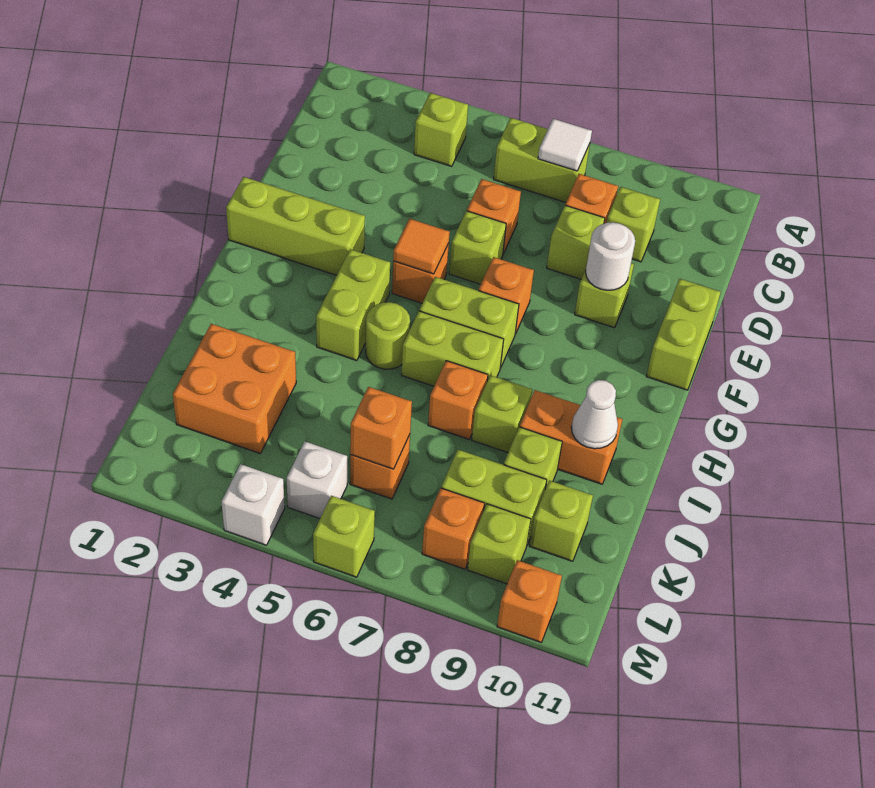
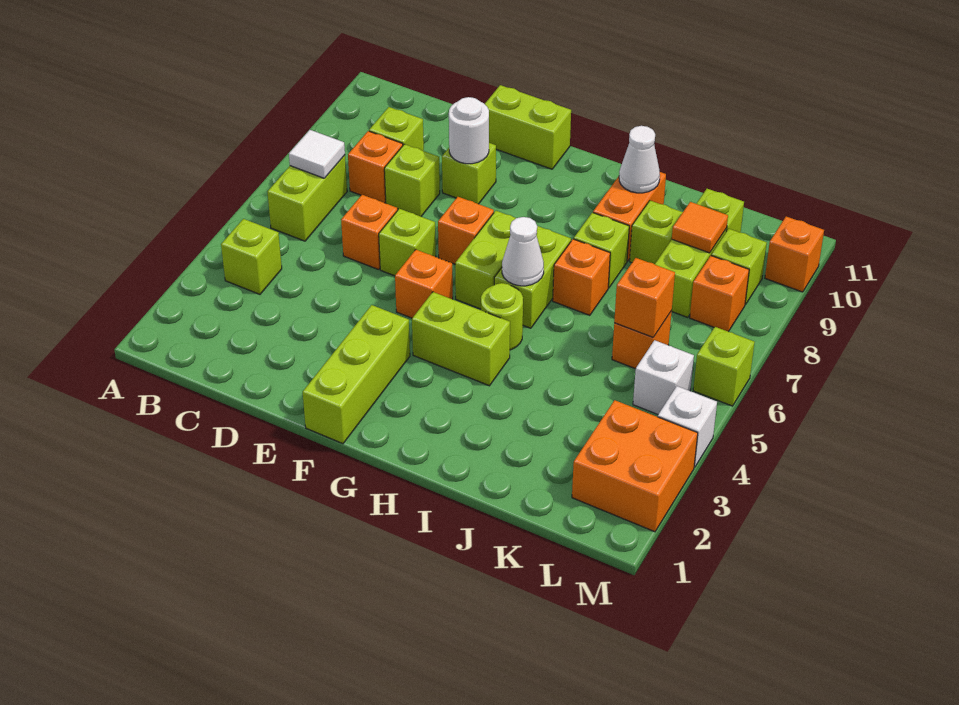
orange 1x1 tile [393,219,450,274] -> orange 1x1 tile moved to [672,202,728,253]
none -> white 1x1 cone [502,217,544,286]
orange 2x2 brick [173,324,296,453] -> orange 2x2 brick moved to [572,400,698,532]

